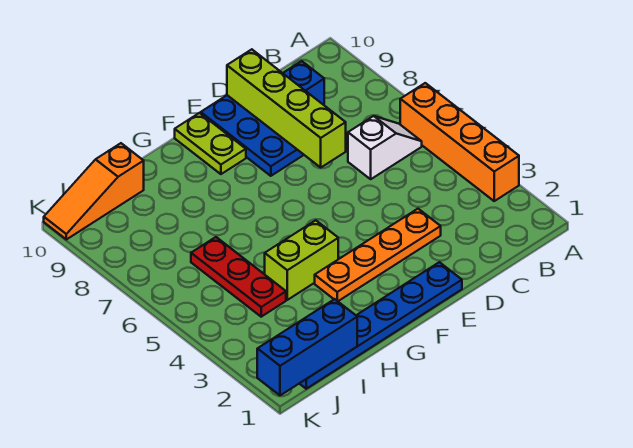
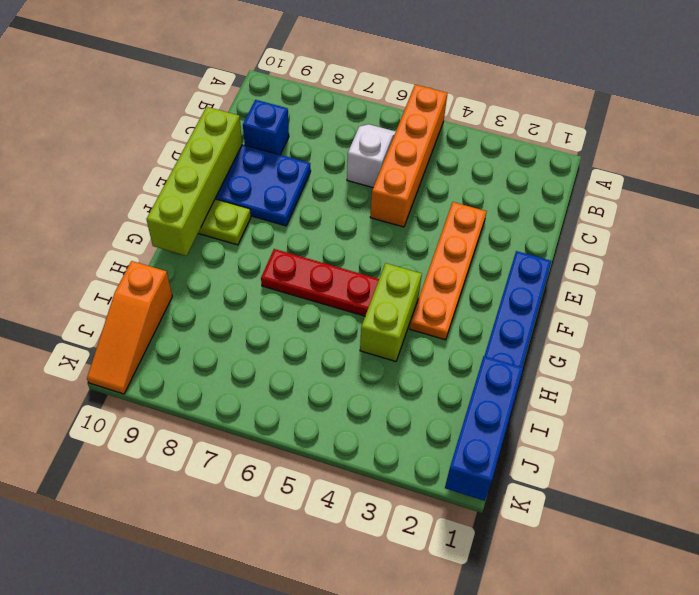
orange 1x4 brick [400,83,519,201] -> orange 1x4 brick turned to [370,85,448,227]
lime 1x4 brick [227,49,346,167] -> lime 1x4 brick turned to [146,107,242,256]
red 1x3 plate [191,237,286,317] -> red 1x3 plate moved to [261,249,379,316]

